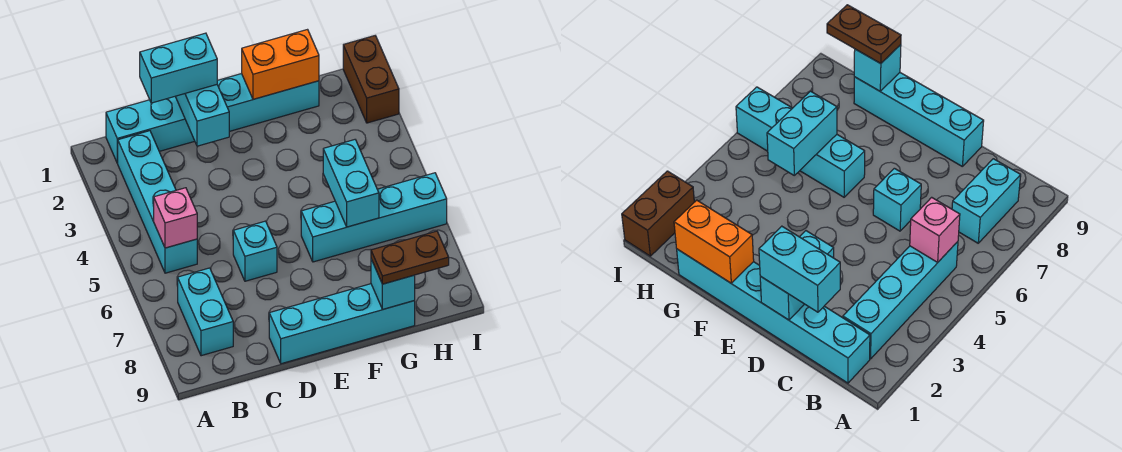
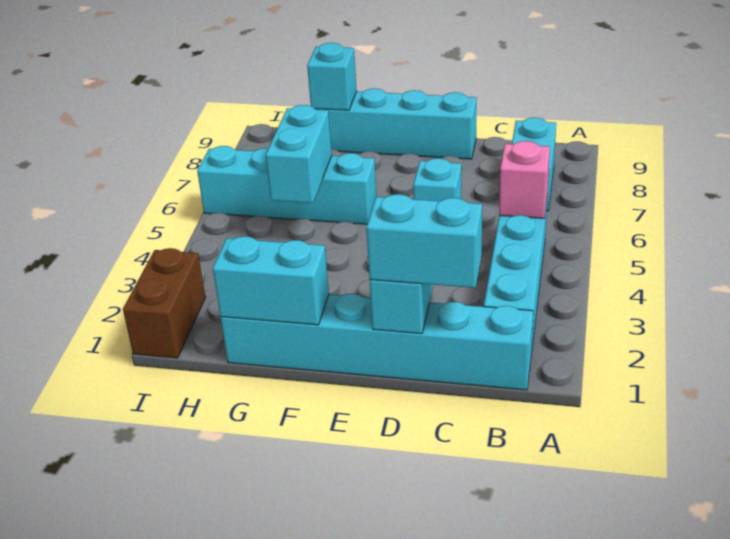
orange 1x2 brick [242,30,319,99] -> cyan 1x2 brick [213,236,329,325]
brown 1x2 plate [371,231,449,284] -> none

